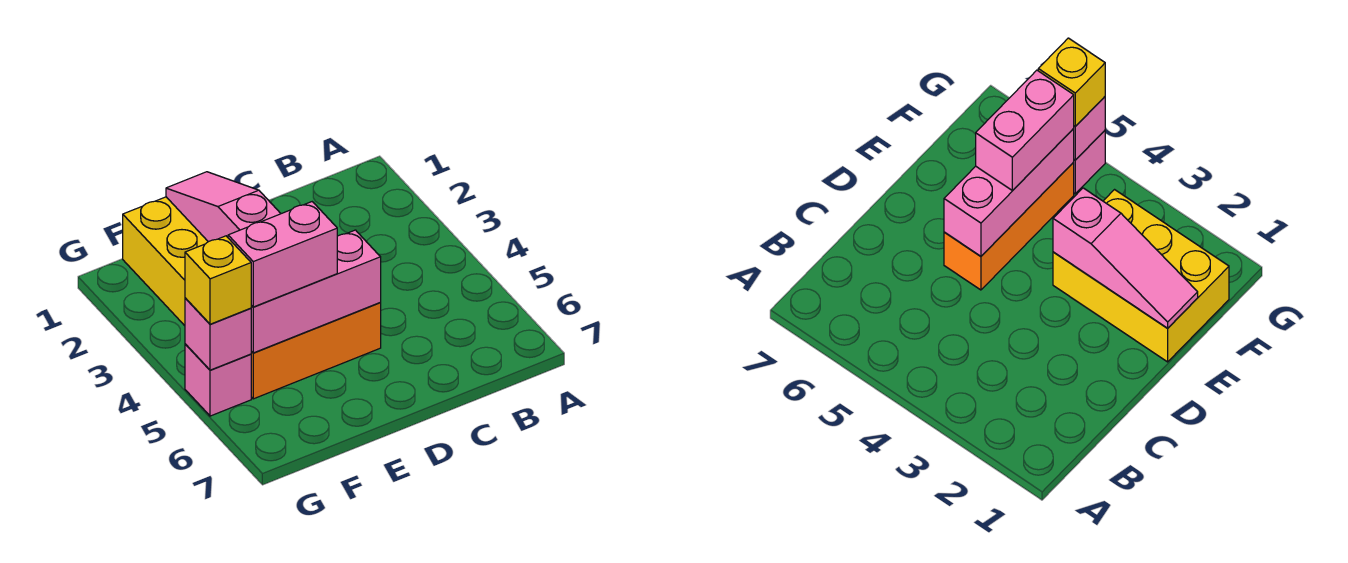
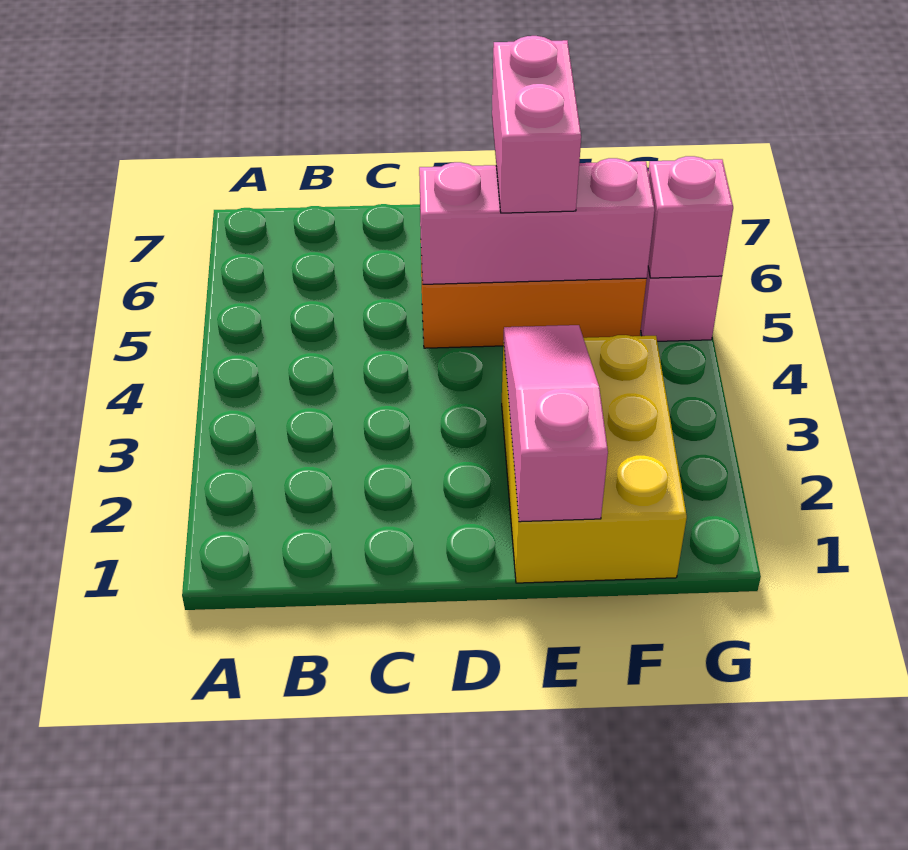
pink 1x3 slope [166,172,281,242] -> pink 1x3 slope turned to [504,325,608,522]
pink 1x2 brick [228,202,337,307] -> pink 1x2 brick turned to [492,36,581,213]
yellow 1x1 brick [185,236,251,324] -> none

